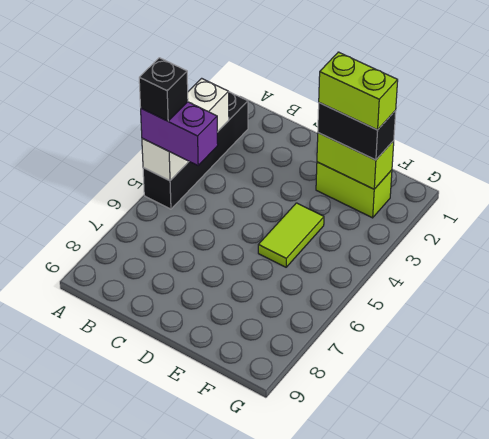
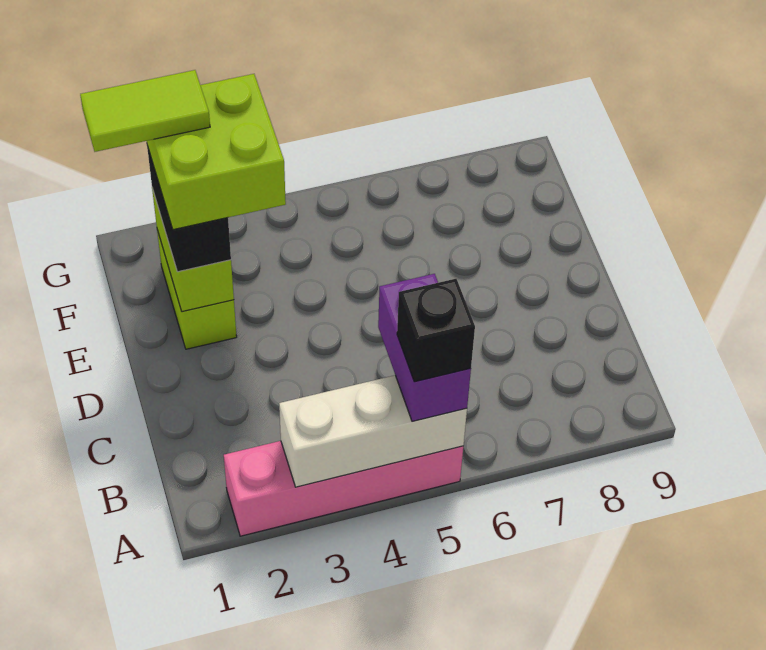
black 1x4 brick [143,91,248,209] -> pink 1x4 brick [224,441,463,536]
lime 1x2 brick [319,52,398,130] -> lime 2x2 brick [147,74,286,230]
lime 1x2 tile [258,203,324,267] -> lime 1x2 tile moved to [80,70,210,152]

